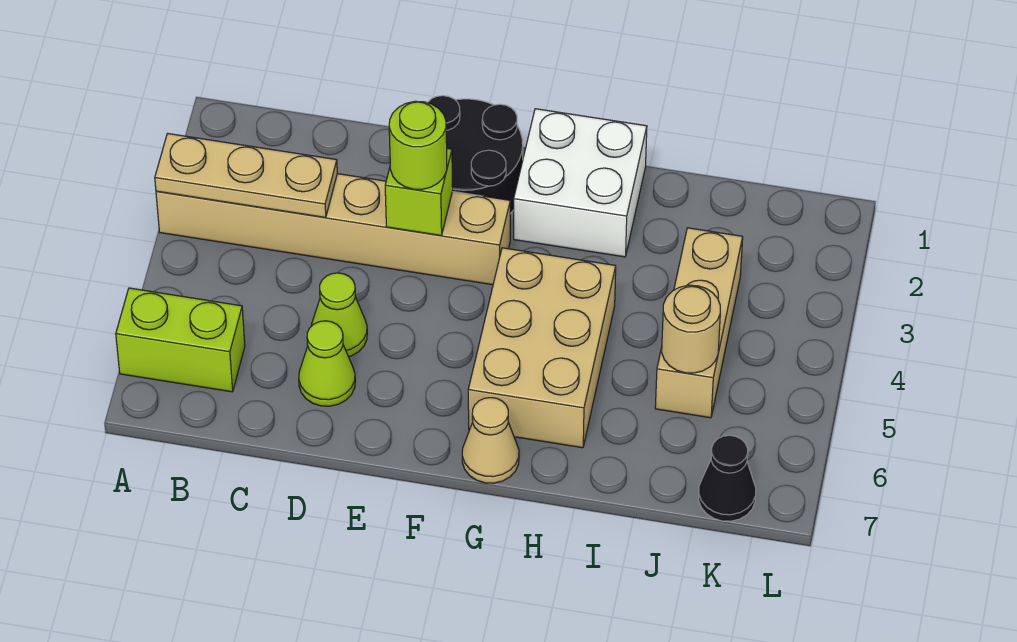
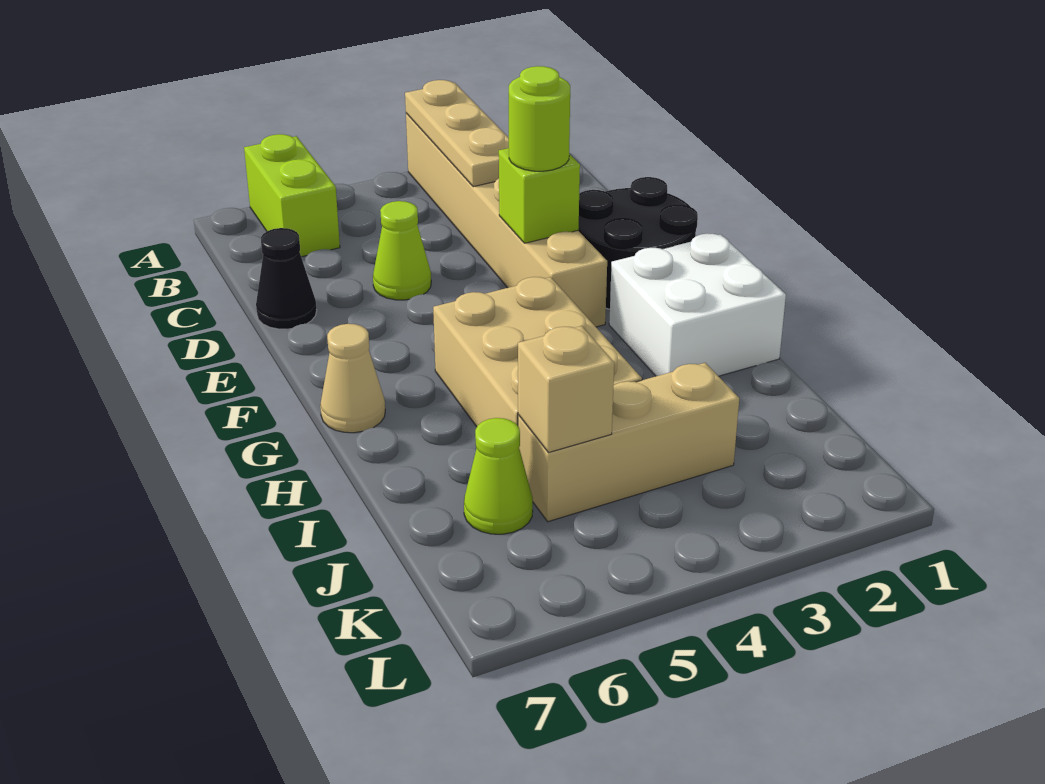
lime 1x1 cone [299,321,355,406] -> lime 1x1 cone moved to [464,418,533,534]
tan 2x3 brick [468,248,616,448] -> tan 2x3 brick turned to [433,277,642,427]
tan 1x1 round brick [662,285,720,373] -> tan 1x1 brick [518,326,614,453]
black 1x1 cone [699,435,756,521] -> black 1x1 cone moved to [256,228,317,329]

